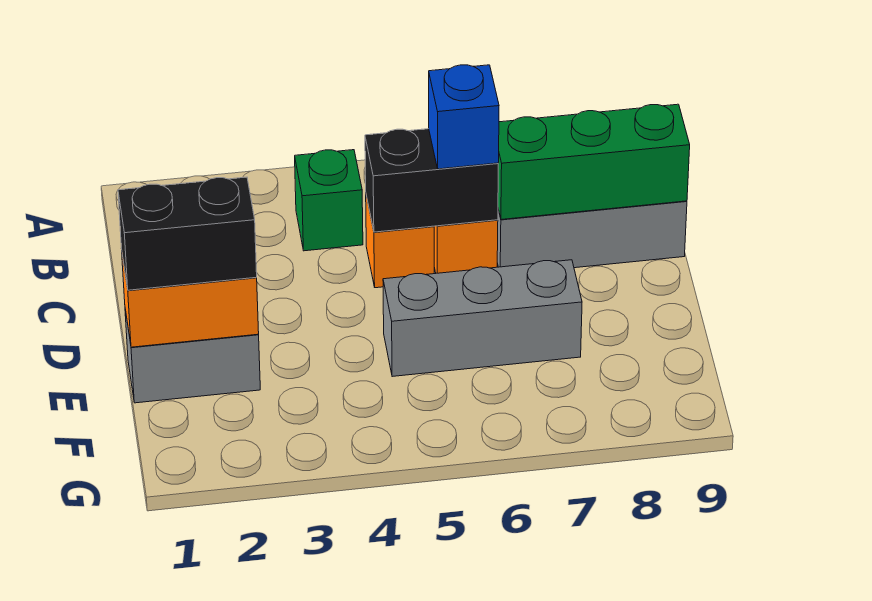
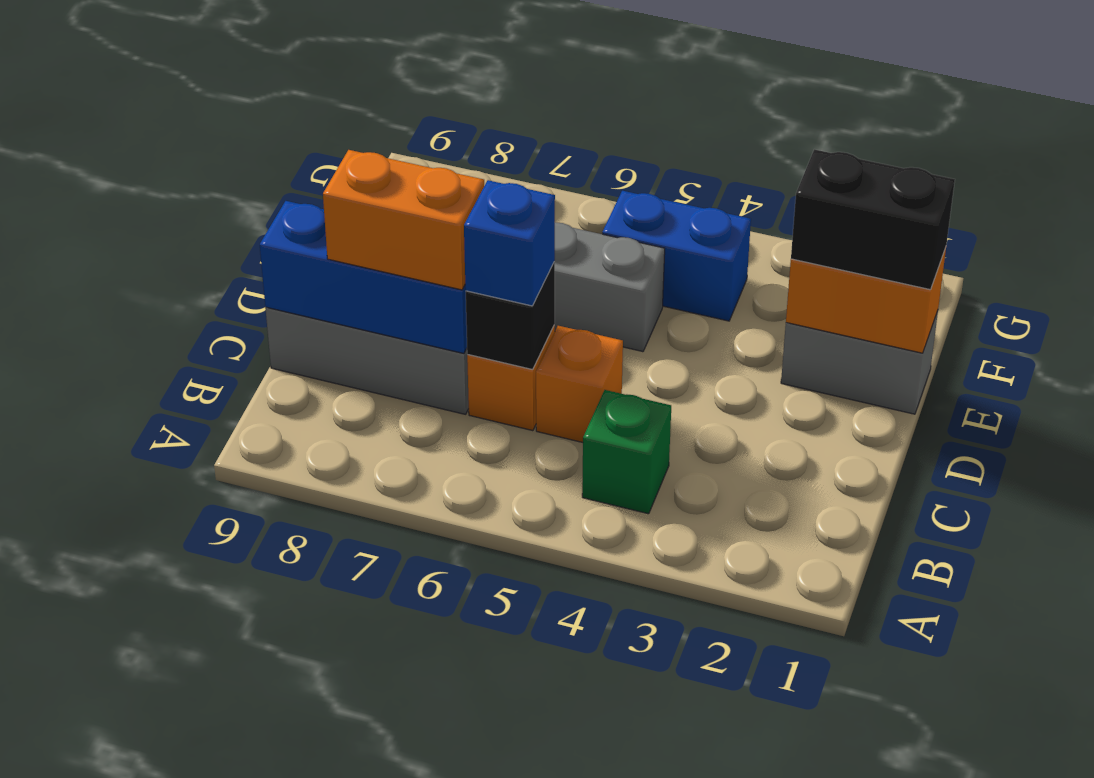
black 1x2 brick [365,129,498,232] -> black 1x1 brick [466,261,555,370]
green 1x3 brick [498,104,690,220] -> blue 1x3 brick [260,201,467,353]
none -> orange 1x2 brick [323,150,484,290]
none -> blue 1x2 brick [602,191,751,321]

